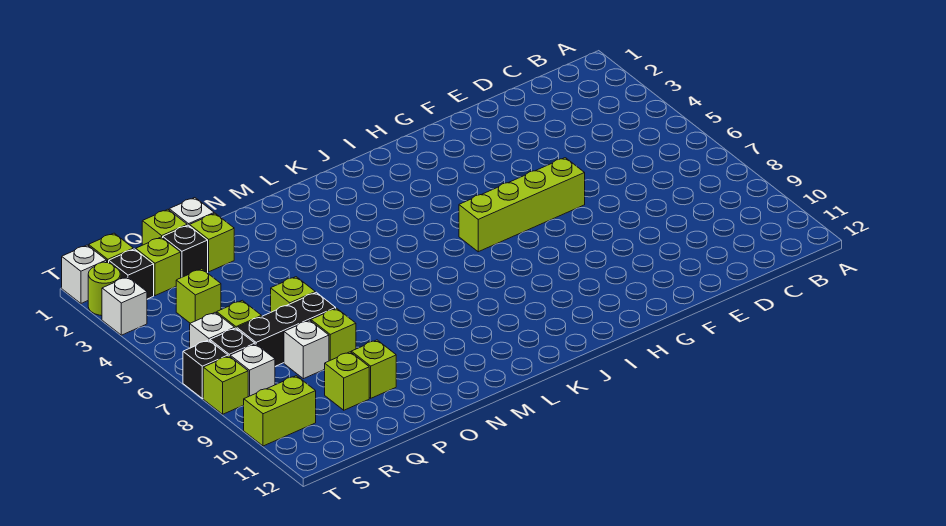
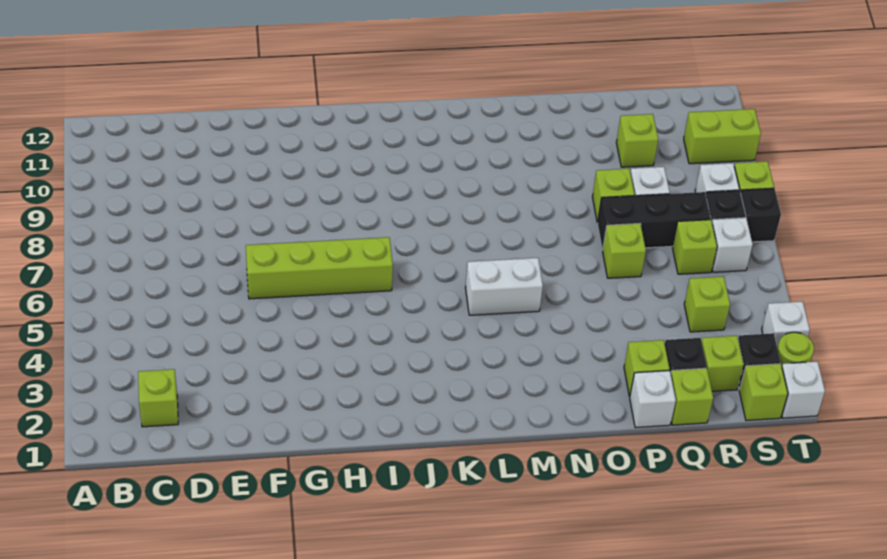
none -> white 1x2 brick [465,258,543,315]
lime 1x1 brick [351,340,396,398] -> lime 1x1 brick moved to [138,369,178,427]

